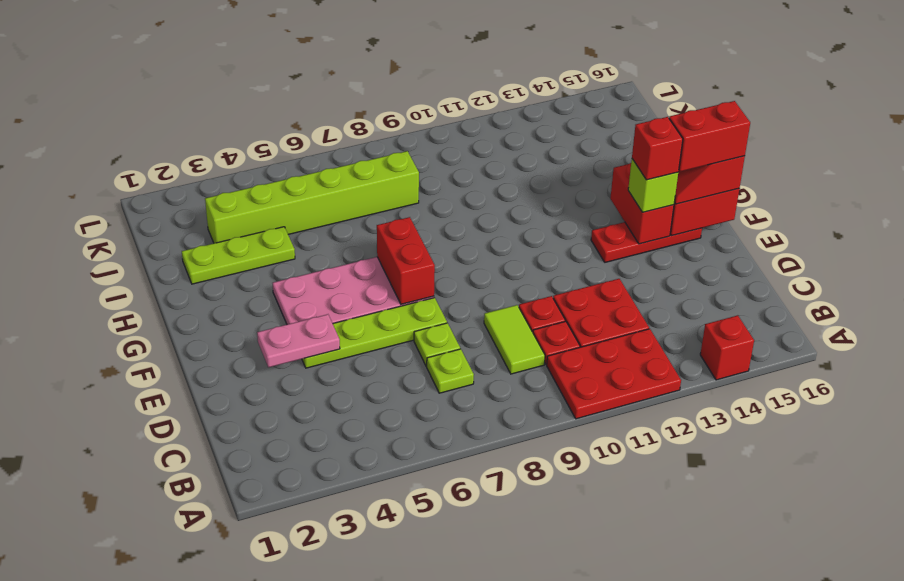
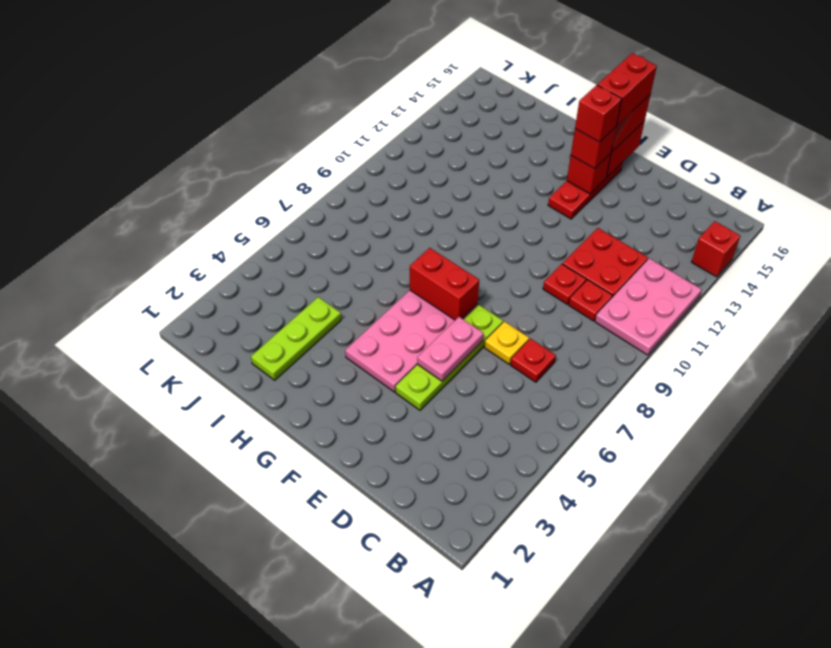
red 2x3 plate [547,329,681,419] -> pink 2x3 plate [595,258,702,355]
lime 1x1 plate [427,349,474,393] -> red 1x1 plate [511,339,556,382]
lime 1x2 tile [484,305,545,374] -> none
lime 1x1 plate [414,323,460,366] -> yellow 1x1 plate [485,322,529,364]
pink 1x2 plate [257,314,340,367] -> pink 1x2 plate moved to [417,317,484,381]
red 1x2 brick [610,163,674,244] -> red 1x1 brick [567,154,611,194]
lime 1x1 brick [628,159,678,212] -> red 1x1 brick [571,127,616,169]
lime 1x6 brick [205,151,419,243] -> none

